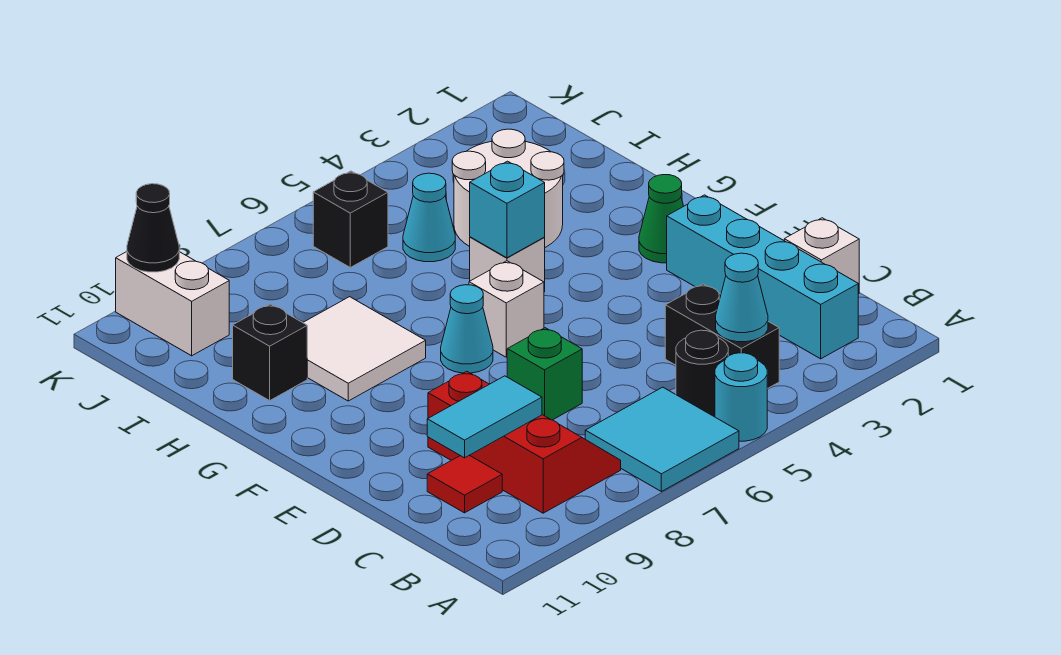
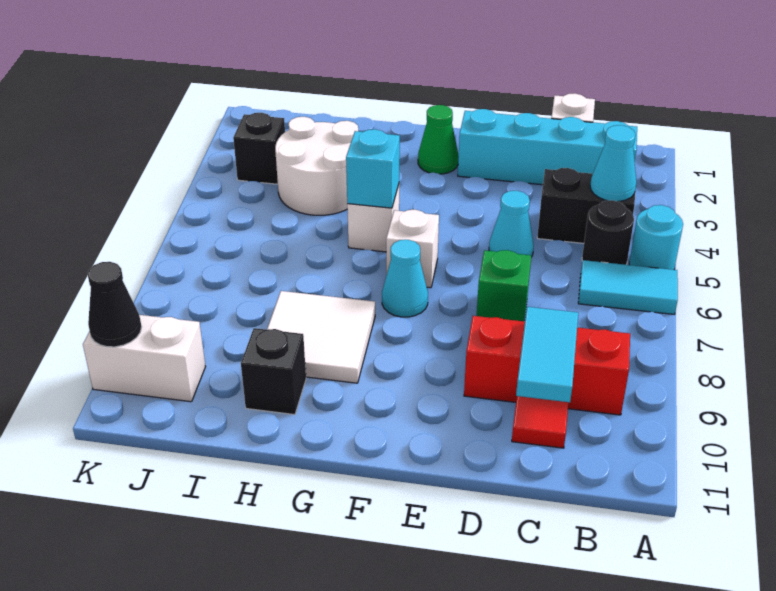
cyan 2x2 tile [585,387,739,492] -> cyan 1x2 tile [578,260,678,314]
cyan 1x1 cone [403,173,455,262] -> cyan 1x1 cone moved to [489,191,534,257]
black 1x1 brick [313,171,388,267] -> black 1x1 brick moved to [233,113,285,184]

